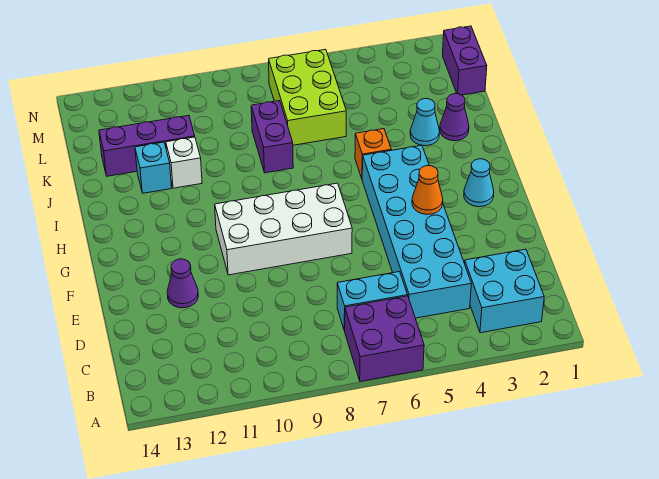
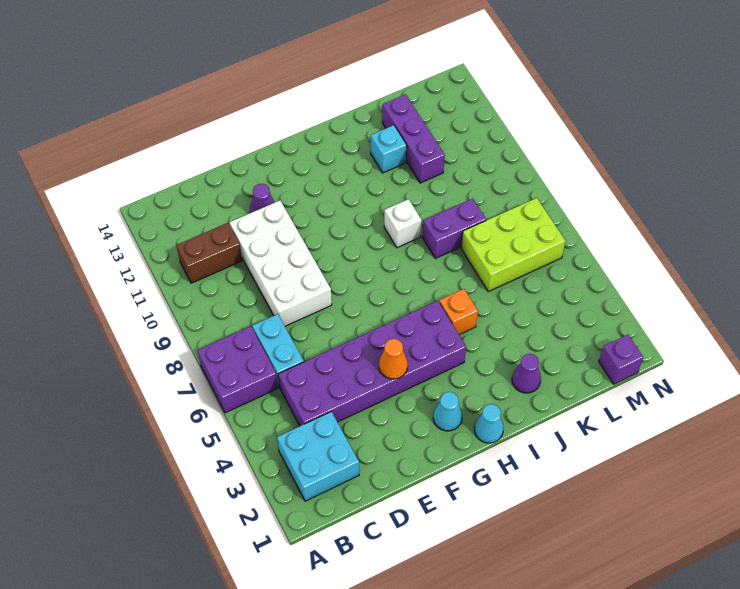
none -> brown 1x2 brick [176,223,242,283]
cyan 2x6 brick [362,145,471,318] -> purple 2x6 brick [278,301,466,426]
white 2x4 brick [215,183,352,275] -> white 2x4 brick moved to [229,200,332,326]
cyan 1x1 cone [410,99,439,146] -> cyan 1x1 cone moved to [474,404,504,443]
white 1x1 brick [166,137,202,188] -> white 1x1 brick moved to [384,199,422,248]
purple 1x2 brick [442,26,487,95] -> purple 1x1 brick [599,335,643,384]

